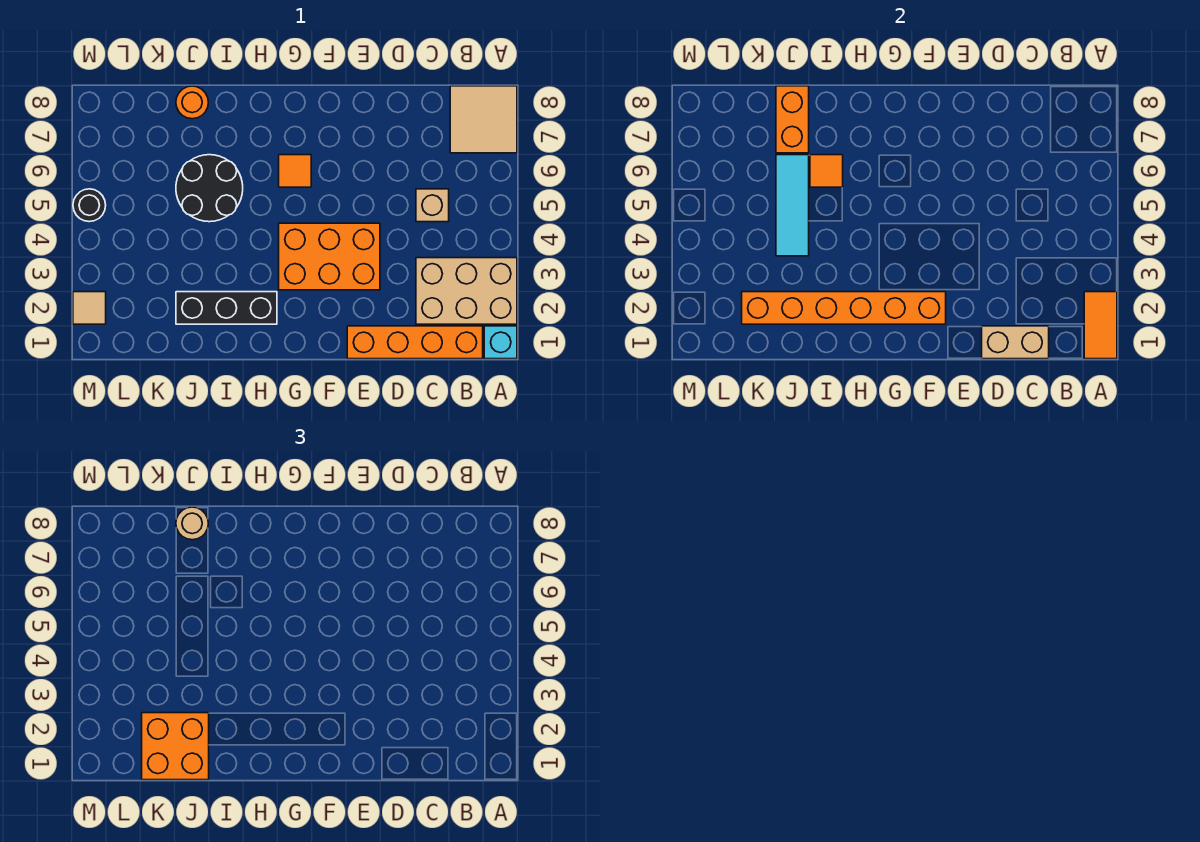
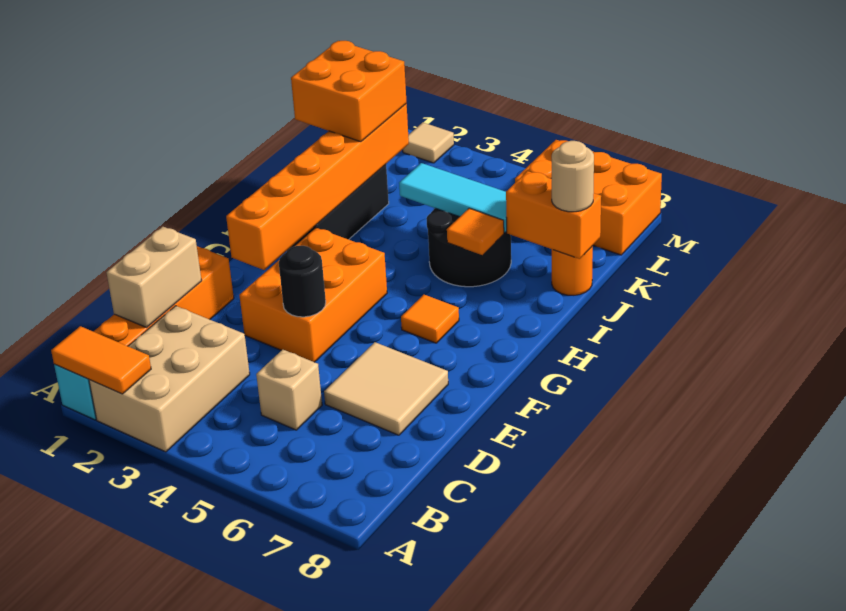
tan 2x2 tile [450,86,517,153] -> tan 2x2 tile moved to [324,342,448,435]
none -> orange 2x3 brick [515,140,662,255]
black 1x1 round brick [73,189,106,222] -> black 1x1 round brick moved to [279,246,326,317]

